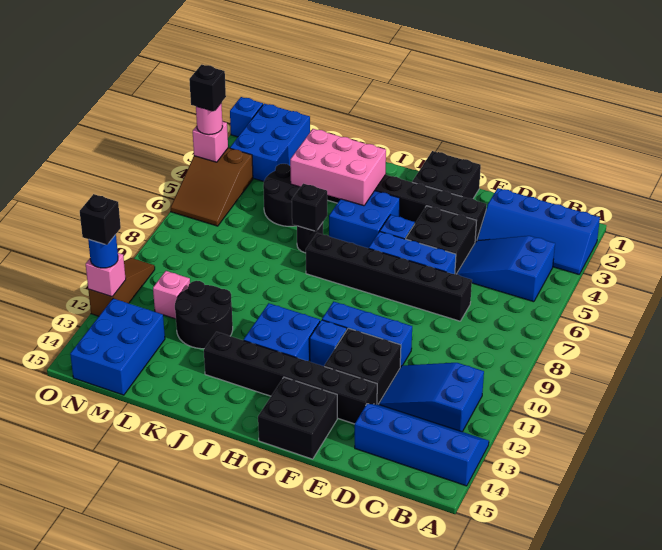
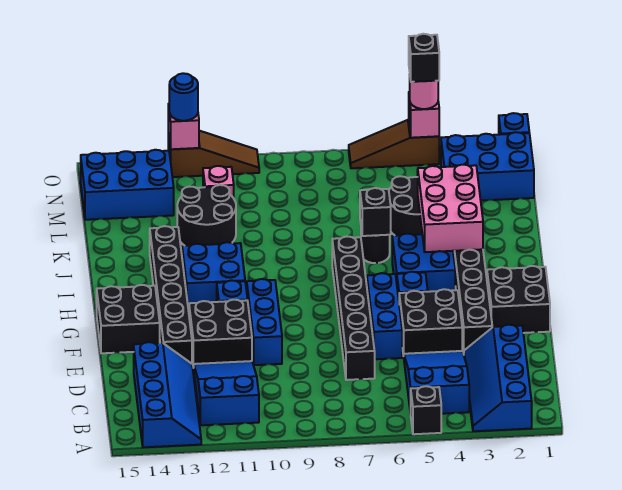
brown 2x3 slope [171,148,253,226] -> brown 1x3 slope [349,120,439,168]
black 1x1 brick [80,194,121,245] -> black 1x1 brick moved to [411,386,441,434]

